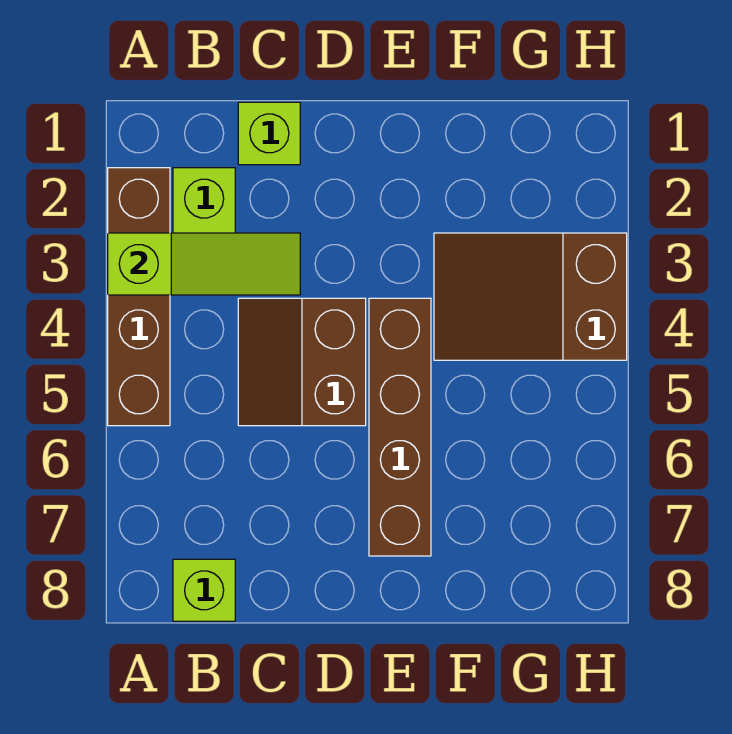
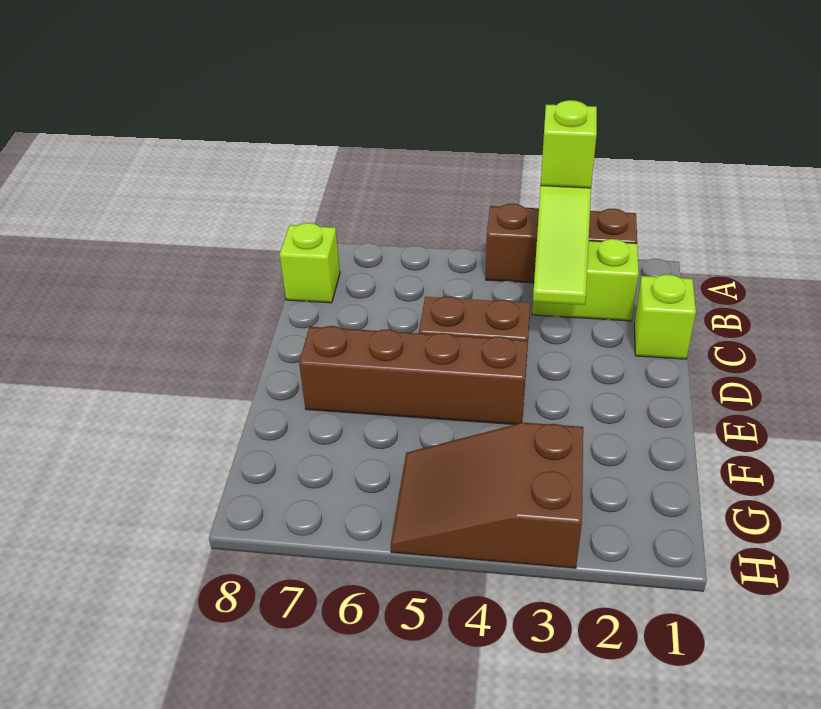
brown 1x4 brick [108,168,170,426] -> brown 1x3 brick [486,204,637,283]
none -> lime 1x1 brick [541,100,597,188]
brown 2x3 slope [434,233,627,360] -> brown 2x3 slope turned to [391,423,583,568]

